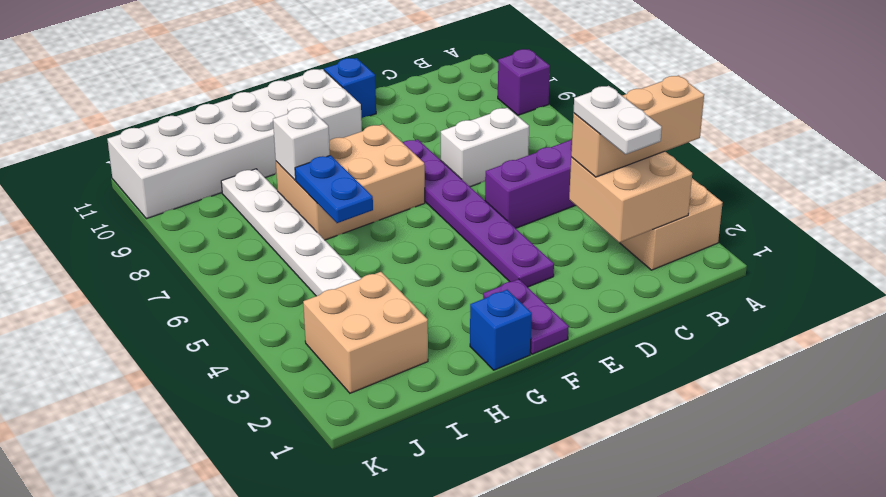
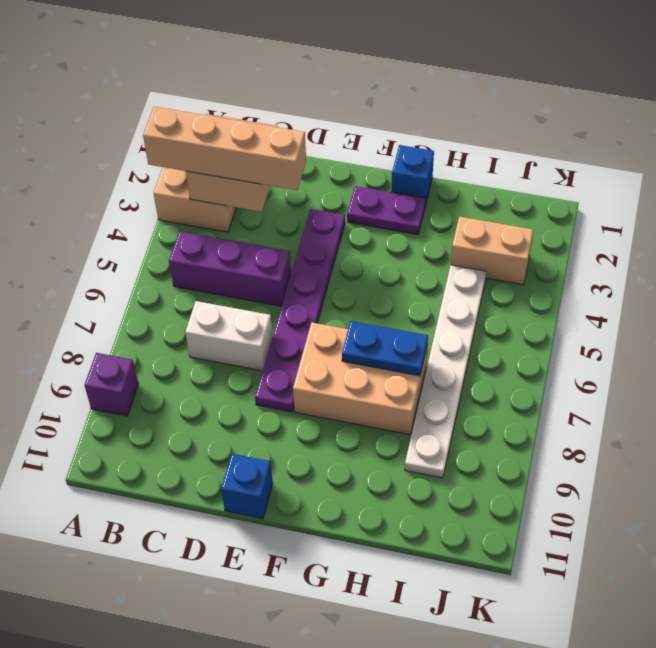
tan 1x3 brick [571,76,704,177] -> tan 1x4 brick [143,107,306,190]
white 1x2 plate [573,86,662,154] -> none
purple 1x2 plate [483,279,569,354] -> purple 1x2 plate turned to [347,186,426,235]
white 2x6 brick [107,69,362,219] -> none
blue 1x2 plate [295,155,373,223] -> blue 1x2 plate turned to [342,321,428,376]
white 1x1 brick [273,107,330,180] -> none
tan 2x2 brick [303,272,428,393] -> tan 1x2 brick [451,217,533,285]

